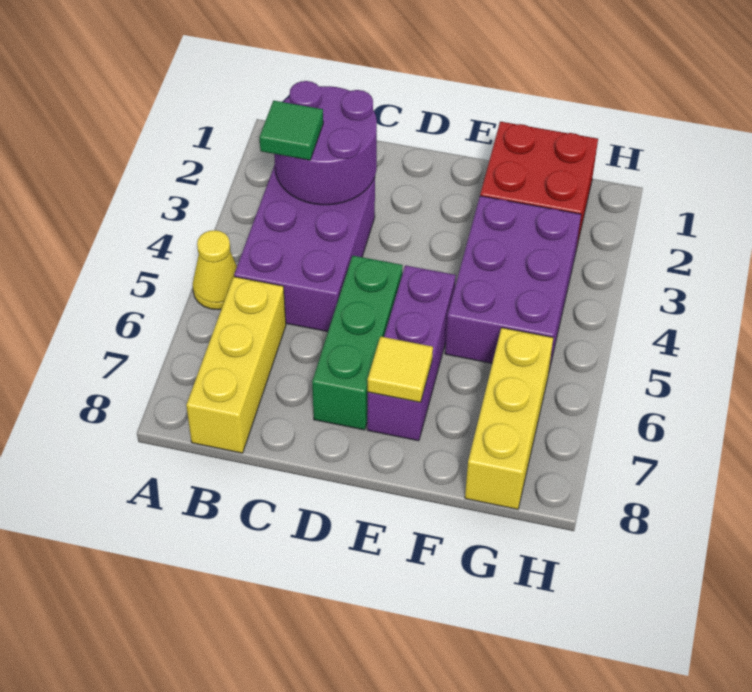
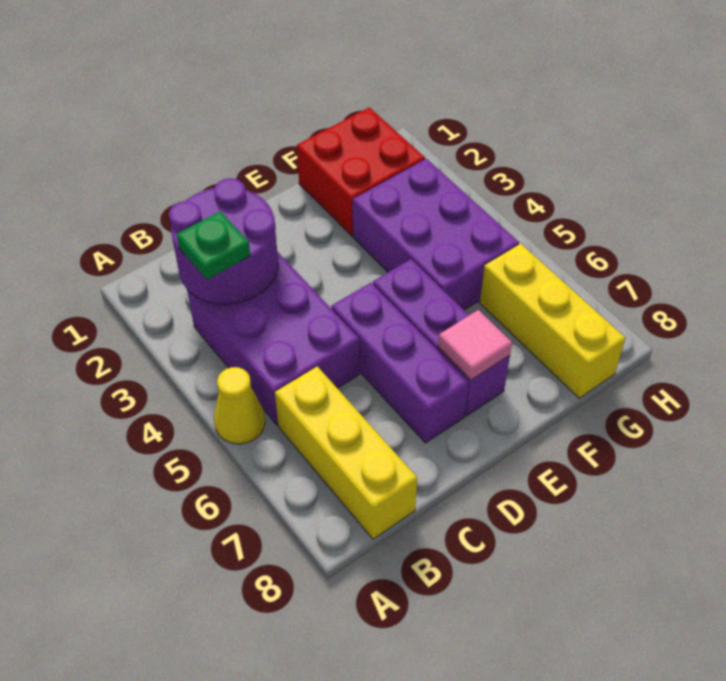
green 1x1 tile [260,101,323,160] -> green 1x1 plate [177,211,250,279]
green 1x3 brick [312,256,403,430] -> purple 1x3 brick [331,283,469,443]
yellow 1x1 tile [368,337,433,402] -> pink 1x1 tile [438,310,512,380]

